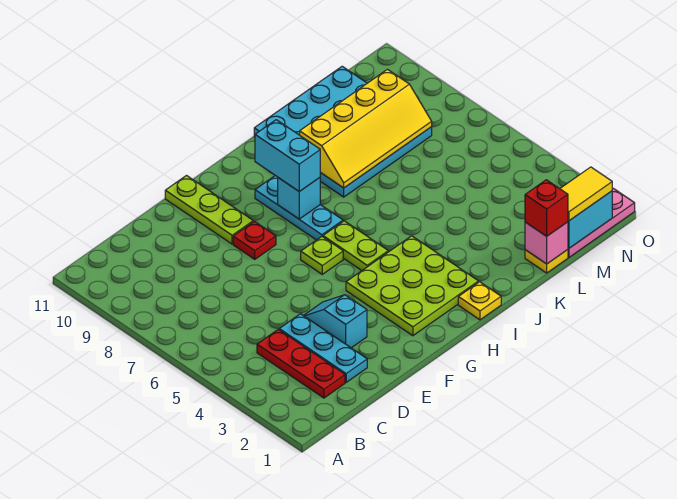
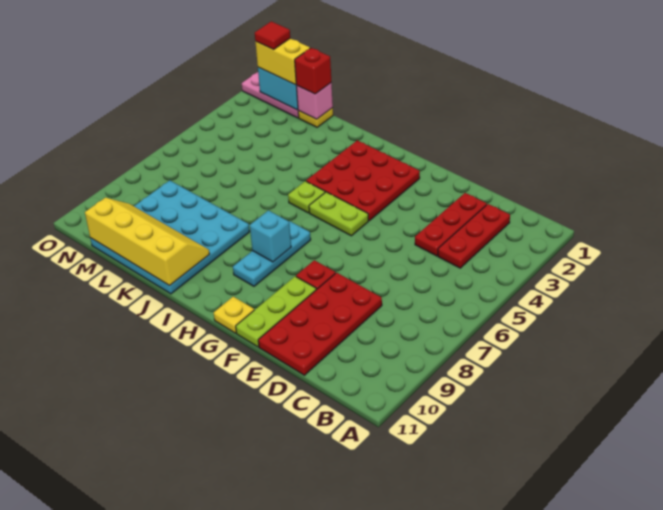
cyan 1x3 plate [279,314,367,382] -> red 1x3 plate [415,193,487,256]
none -> red 2x4 plate [258,273,382,375]
cyan 1x2 slope [303,295,367,348] -> none
lime 3x3 plate [346,236,479,336] -> red 3x3 plate [306,140,420,221]
lime 1x1 plate [301,237,343,274] -> lime 1x1 plate moved to [288,181,325,213]
lime 1x2 plate [323,221,388,271] -> lime 1x2 plate turned to [309,192,368,236]
cyan 1x2 brick [255,120,320,191] -> none
yellow 1x1 plate [458,282,501,320] -> yellow 1x1 plate moved to [214,297,254,333]
yellow 2x4 slope [300,69,432,188] -> yellow 2x4 slope moved to [85,198,209,286]
yellow 1x2 tile [560,167,612,221] -> yellow 1x2 brick [255,38,310,85]
none -> red 1x1 tile [255,21,290,49]

